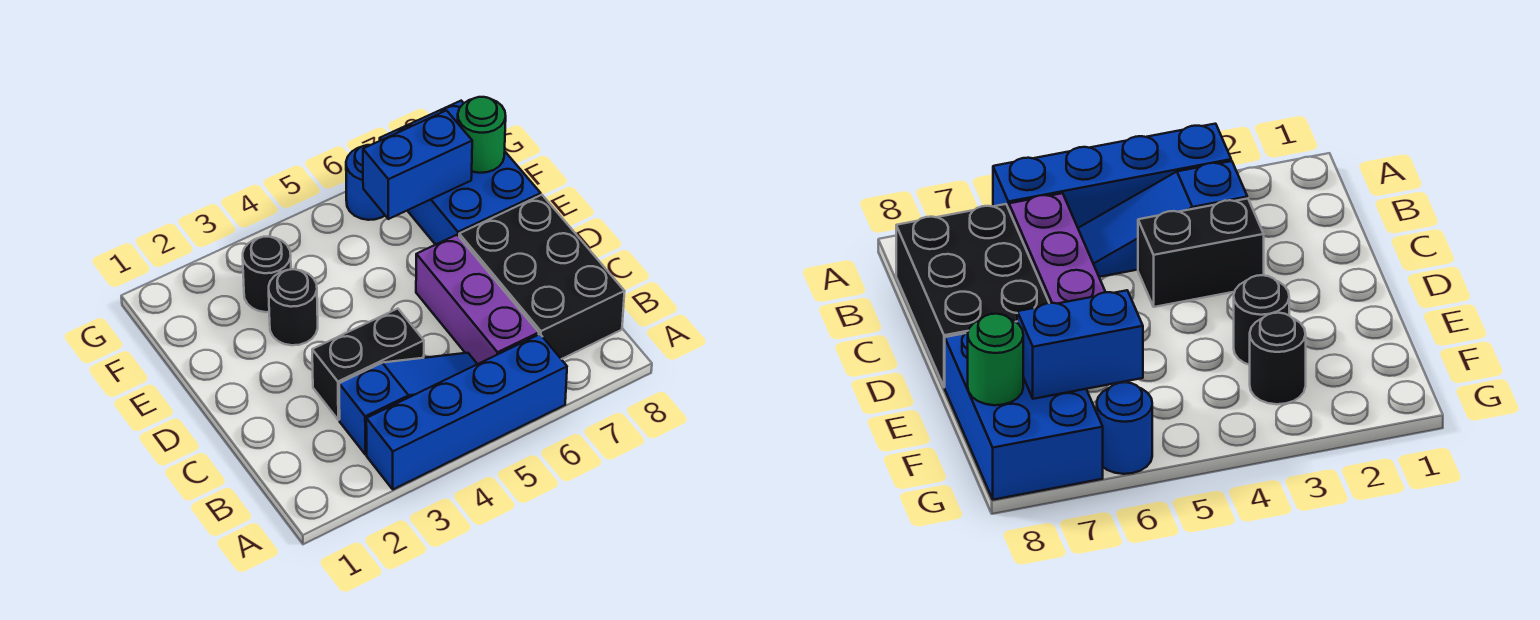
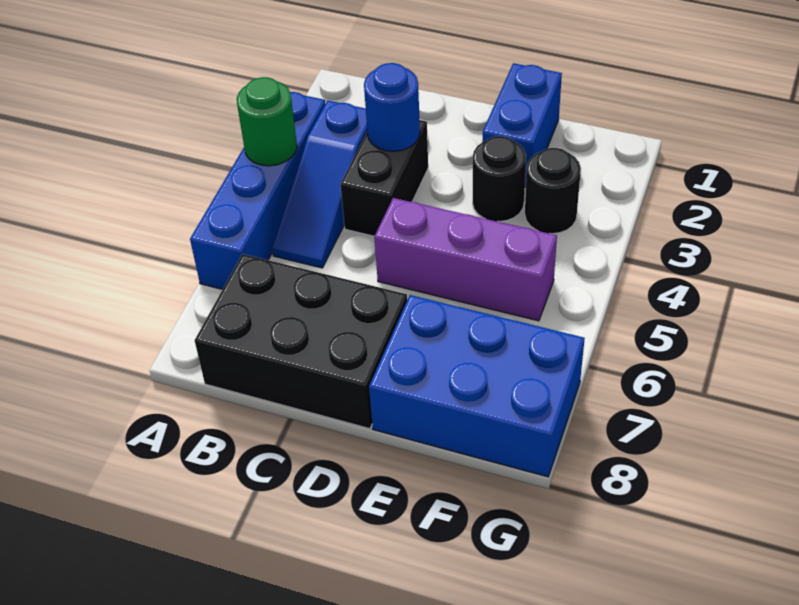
purple 1x3 brick [416,235,539,364] -> purple 1x3 brick moved to [374,198,557,321]
blue 1x2 brick [363,111,472,219] -> blue 1x2 brick moved to [482,63,562,187]
green 1x1 round brick [458,97,506,173] -> green 1x1 round brick moved to [237,77,297,166]
blue 1x1 round brick [346,145,385,220] -> blue 1x1 round brick moved to [364,63,420,151]

